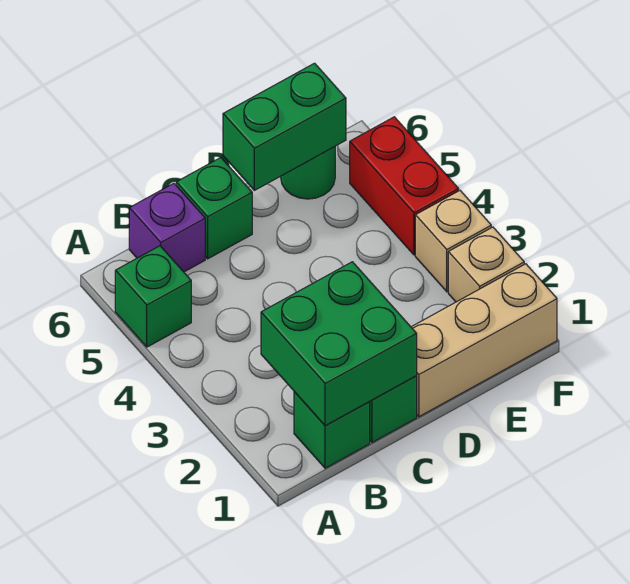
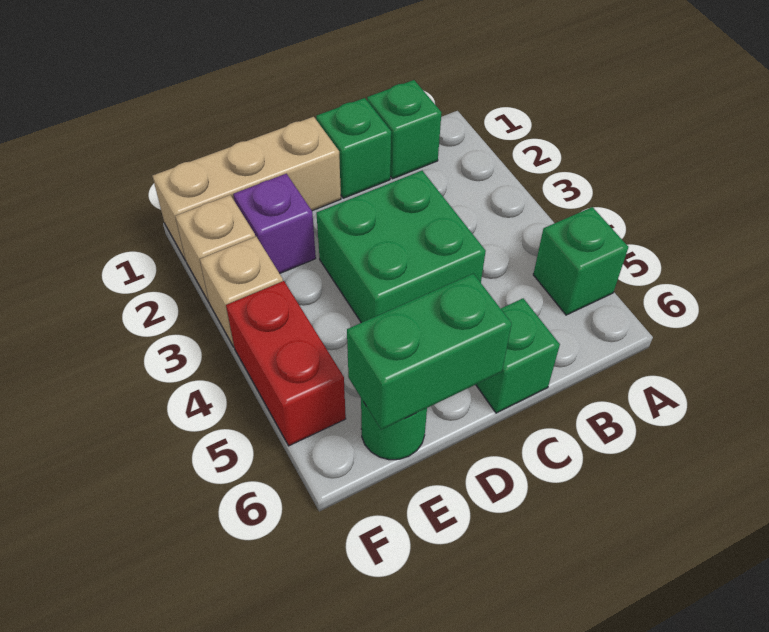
green 2x2 brick [261,262,417,426] -> green 2x2 brick moved to [316,171,486,323]
purple 1x1 brick [129,183,205,272] -> purple 1x1 brick moved to [233,174,316,274]

